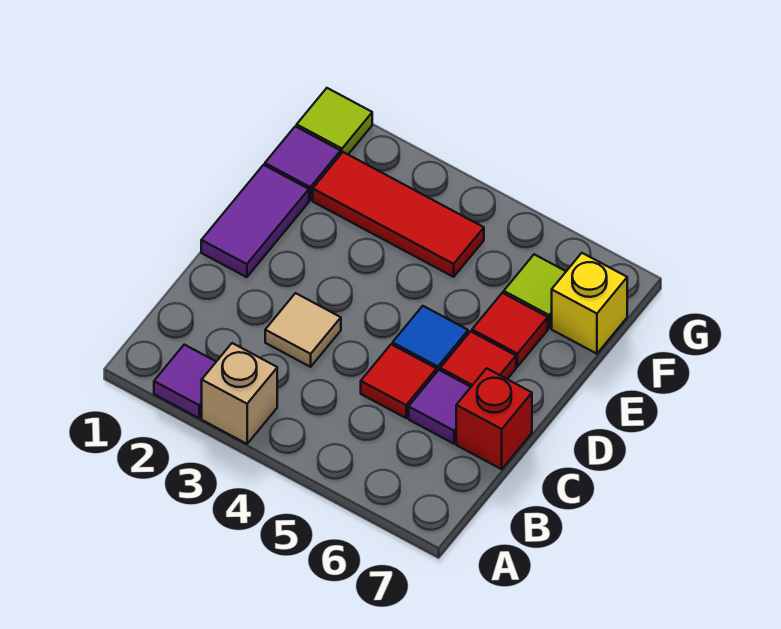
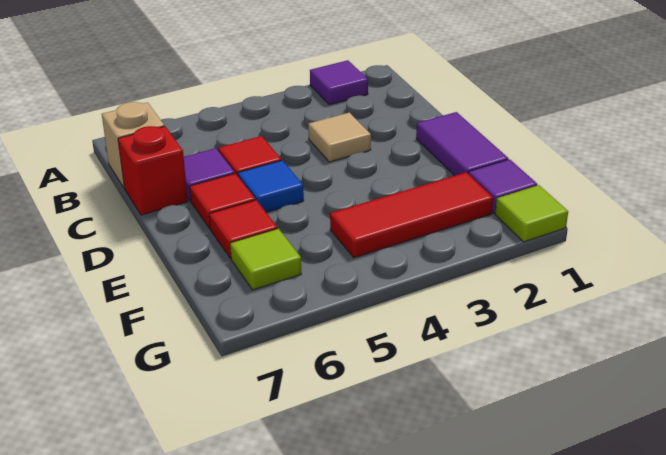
tan 1x1 brick [202,343,277,444] -> tan 1x1 brick moved to [102,102,164,187]
yellow 1x1 brick [552,253,627,354] -> none

